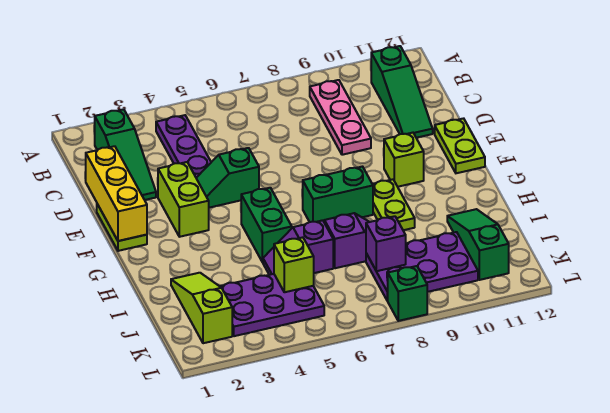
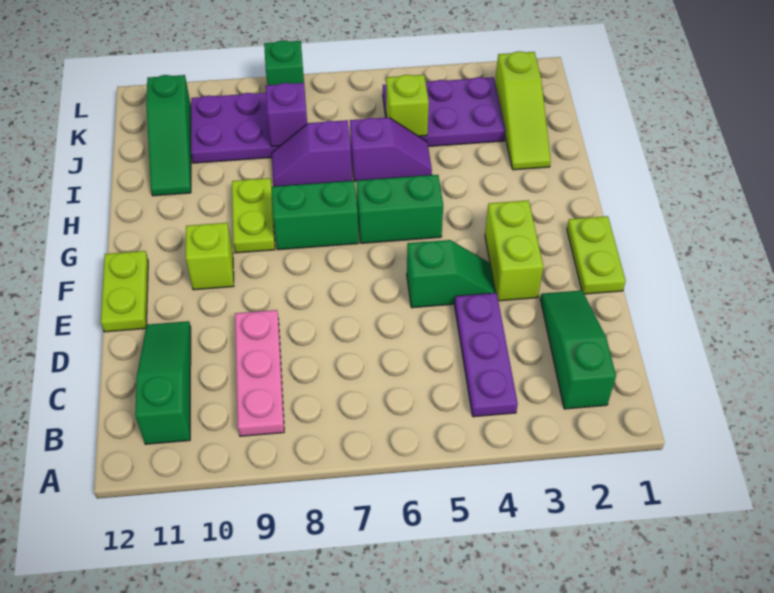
yellow 1x3 brick [86,146,147,241] -> none
green 1x2 brick [241,188,292,262] -> green 1x2 brick turned to [356,175,443,243]

